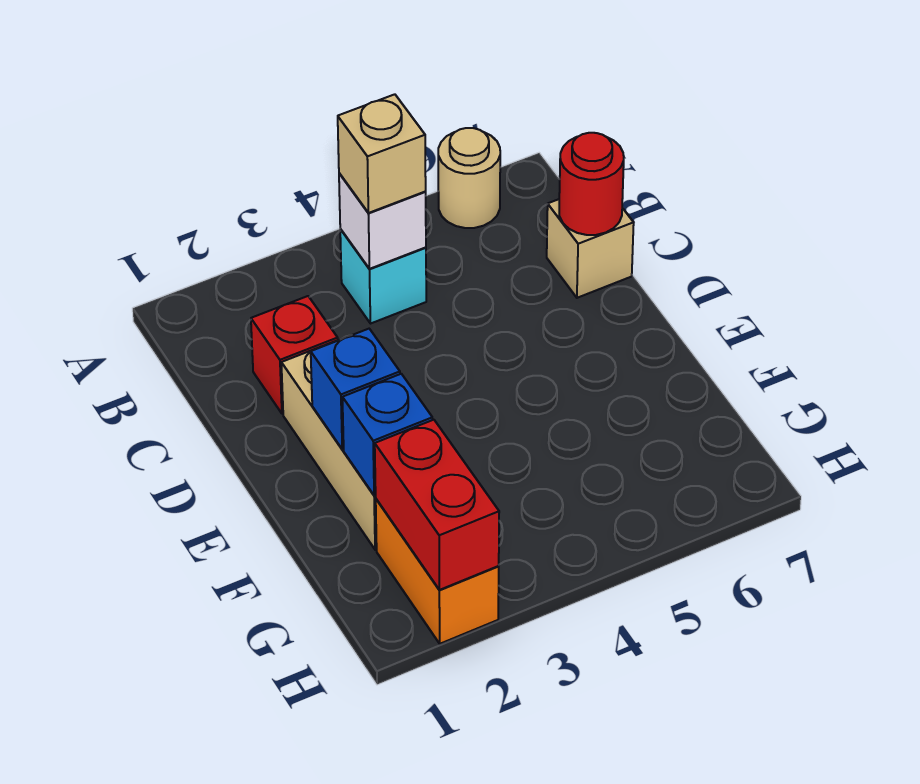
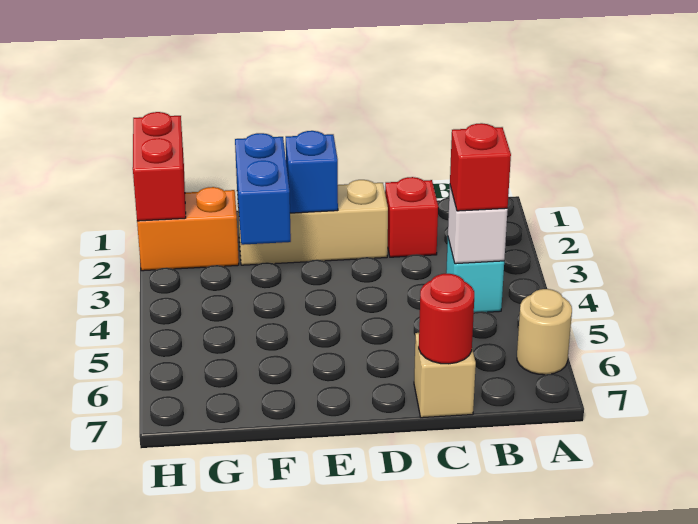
tan 1x1 brick [338,94,426,213] -> red 1x1 brick [450,123,511,211]
blue 1x1 brick [342,374,433,496] -> blue 1x2 brick [235,133,291,245]
red 1x2 brick [375,420,499,590] -> red 1x2 brick turned to [133,112,186,221]

